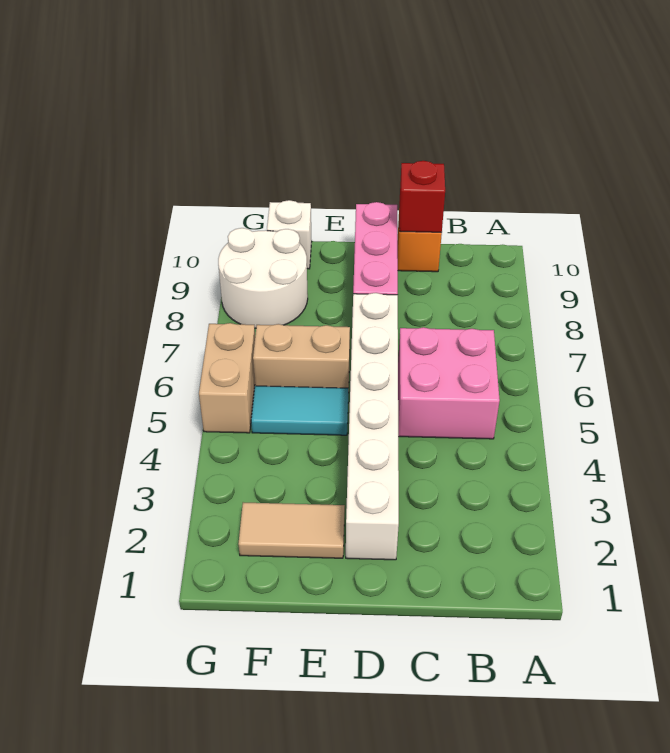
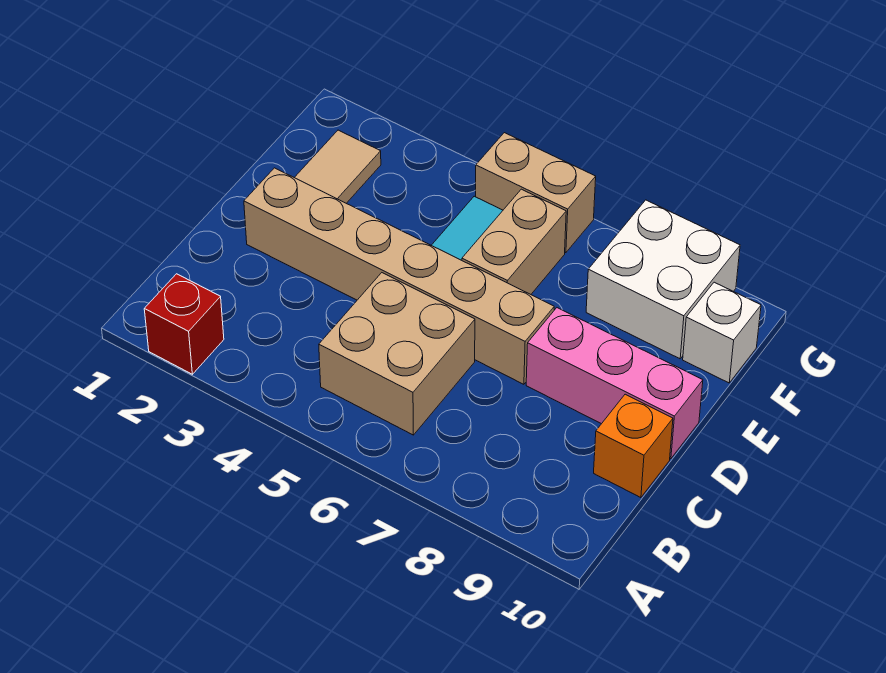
pink 2x2 brick [398,327,500,439] -> tan 2x2 brick [319,273,475,435]
red 1x1 brick [399,161,445,232] -> red 1x1 brick moved to [144,274,224,374]
white 1x6 brick [346,293,399,560] -> tan 1x6 brick [244,168,554,384]
white 2x2 round brick [218,228,308,328] -> white 2x2 brick [586,200,740,359]

